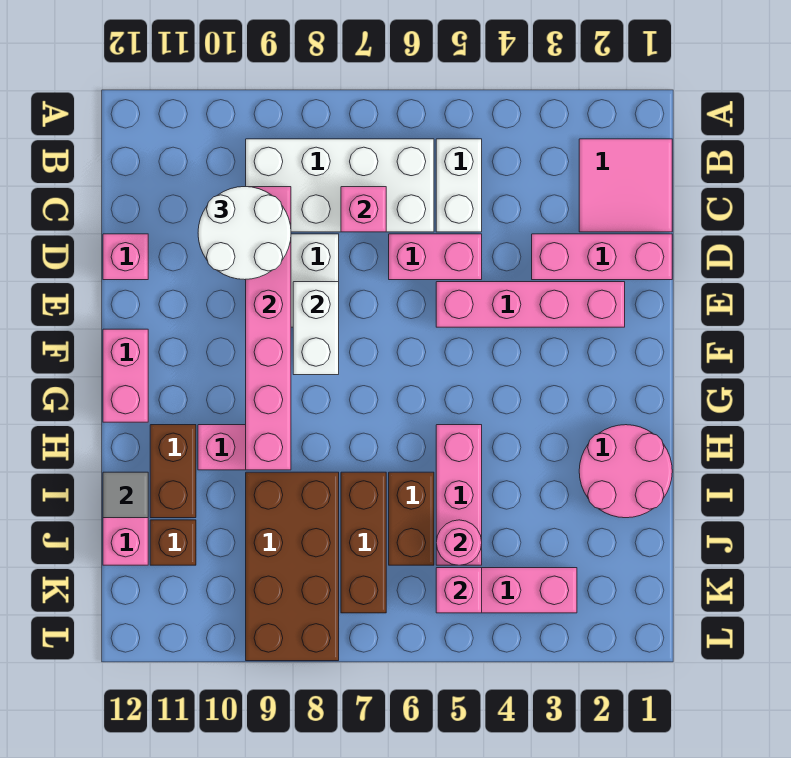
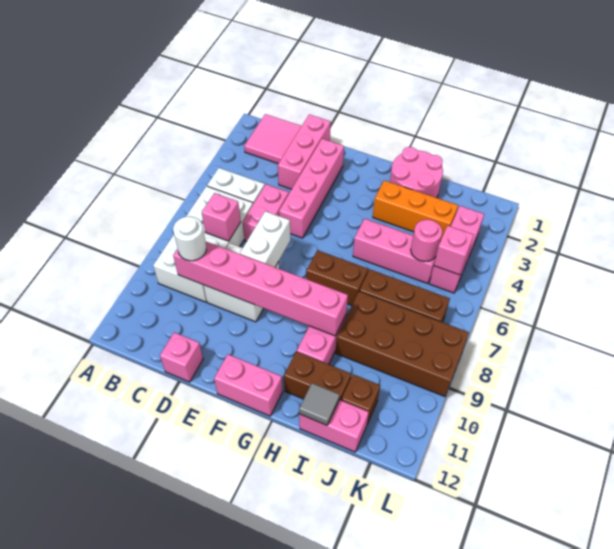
white 2x2 round brick [198,187,291,280] -> white 1x1 round brick [173,216,206,261]
white 1x2 brick [293,282,339,375] -> white 1x2 brick turned to [240,211,291,267]
none -> orange 1x3 brick [373,180,458,241]
brown 1x2 brick [389,472,434,565] -> brown 1x2 brick moved to [306,250,368,306]

